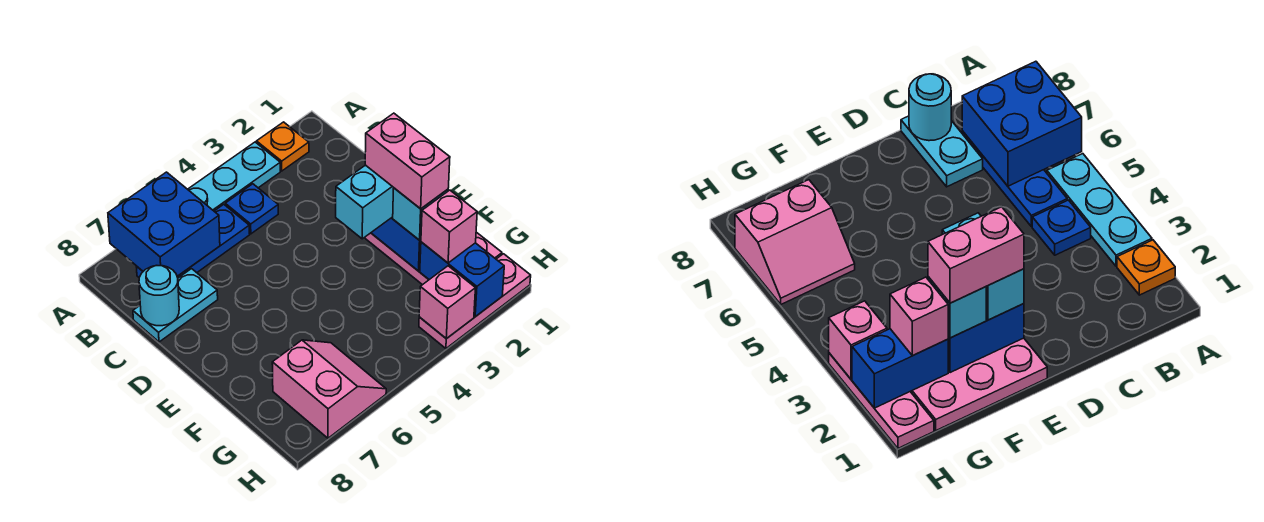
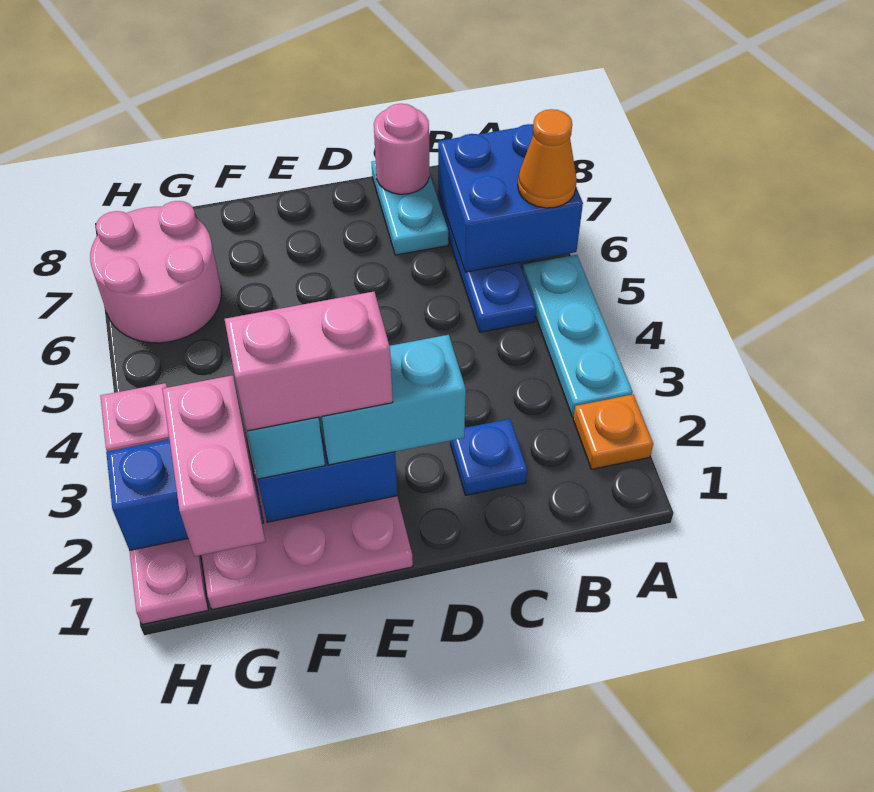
none -> orange 1x1 cone [518,109,577,208]
blue 1x1 plate [225,184,278,234] -> blue 1x1 plate moved to [450,419,527,495]
cyan 1x1 round brick [139,266,179,326] -> pink 1x1 round brick [374,104,429,194]
cyan 1x2 brick [336,165,394,239] -> cyan 1x2 brick turned to [319,335,466,465]
pink 1x1 brick [421,190,477,263] -> pink 1x2 brick [163,375,265,556]
pink 2x2 slope [272,340,386,438] -> pink 2x2 round brick [90,201,222,343]

